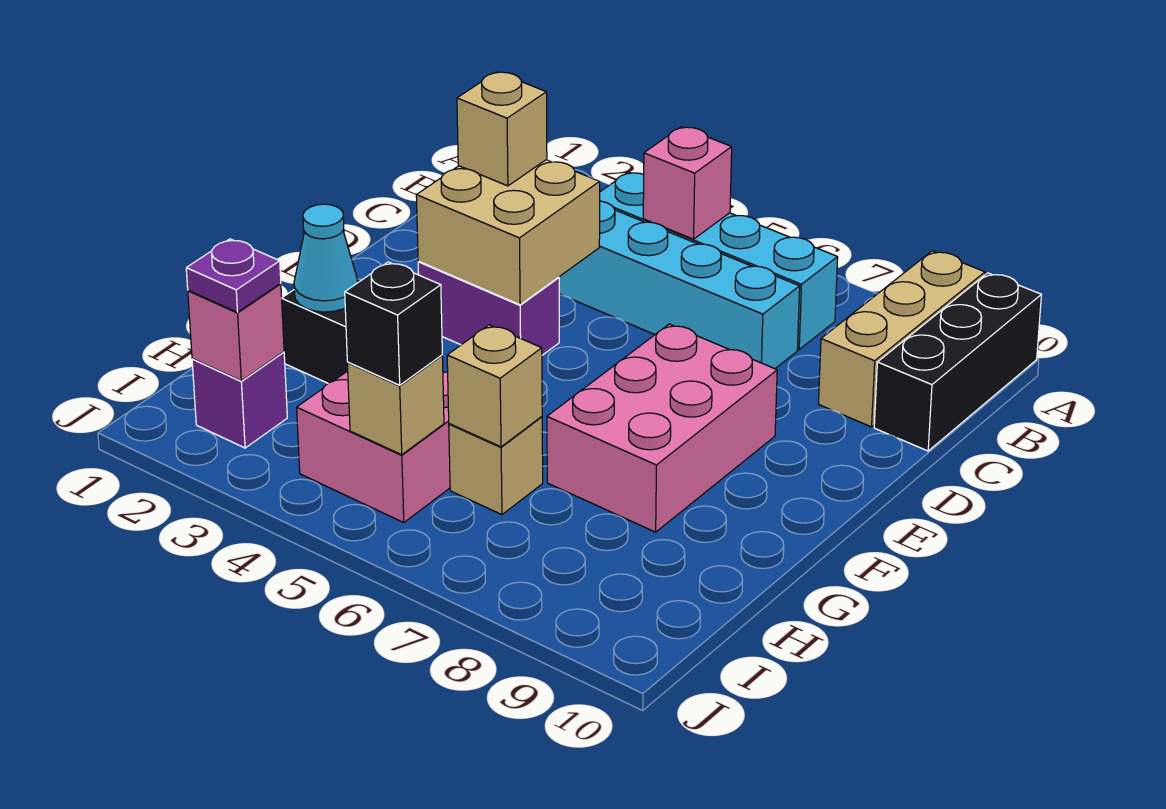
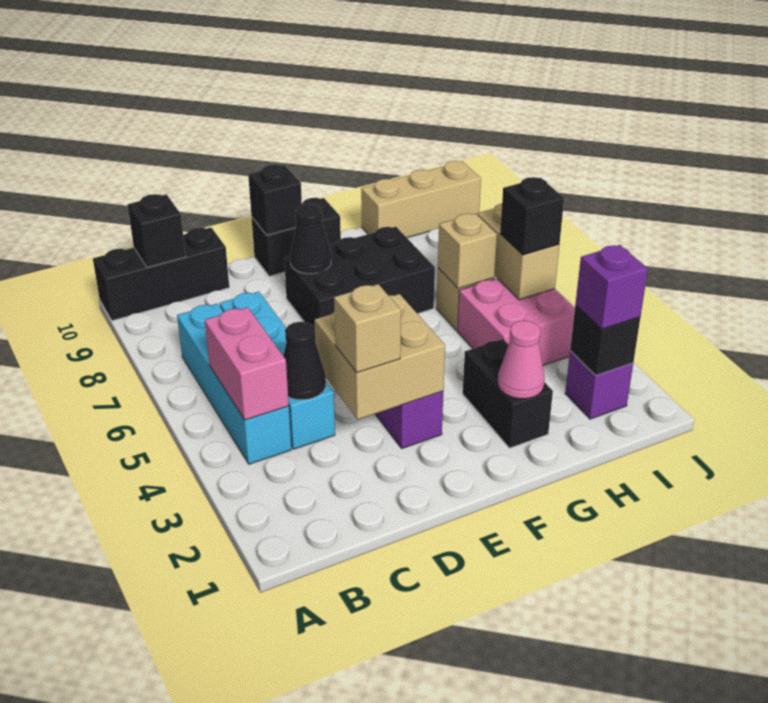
tan 1x3 brick [819,251,985,427] -> tan 1x3 brick moved to [361,161,481,238]
pink 1x1 brick [643,127,732,239] -> pink 1x2 brick [205,307,289,420]
none -> black 1x1 brick [128,194,186,267]
none -> black 1x1 cone [284,322,326,400]
pink 2x3 brick [547,324,777,532] -> black 2x3 brick [284,227,435,329]
none -> black 1x1 cone [290,204,331,274]
none -> black 1x2 brick [252,198,341,276]
none -> black 1x1 brick [248,164,302,235]
cyan 1x1 cone [294,204,358,312] -> pink 1x1 cone [498,321,545,399]
pink 1x1 brick [188,284,284,381] -> black 1x1 brick [570,305,640,375]
purple 1x1 plate [186,239,281,312] -> purple 1x1 brick [575,245,648,329]
tan 1x1 brick [347,355,444,455] -> tan 1x2 brick [477,204,559,300]

